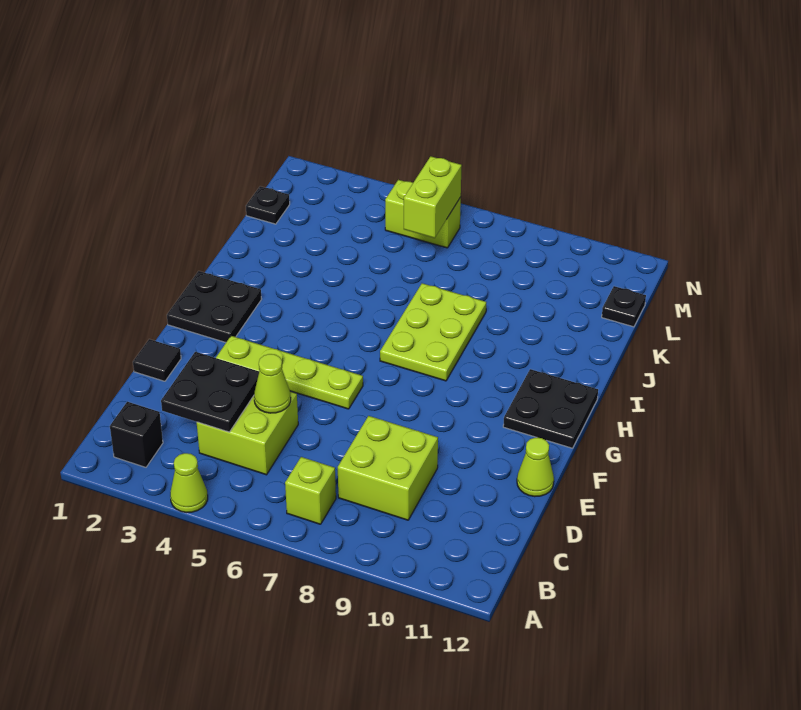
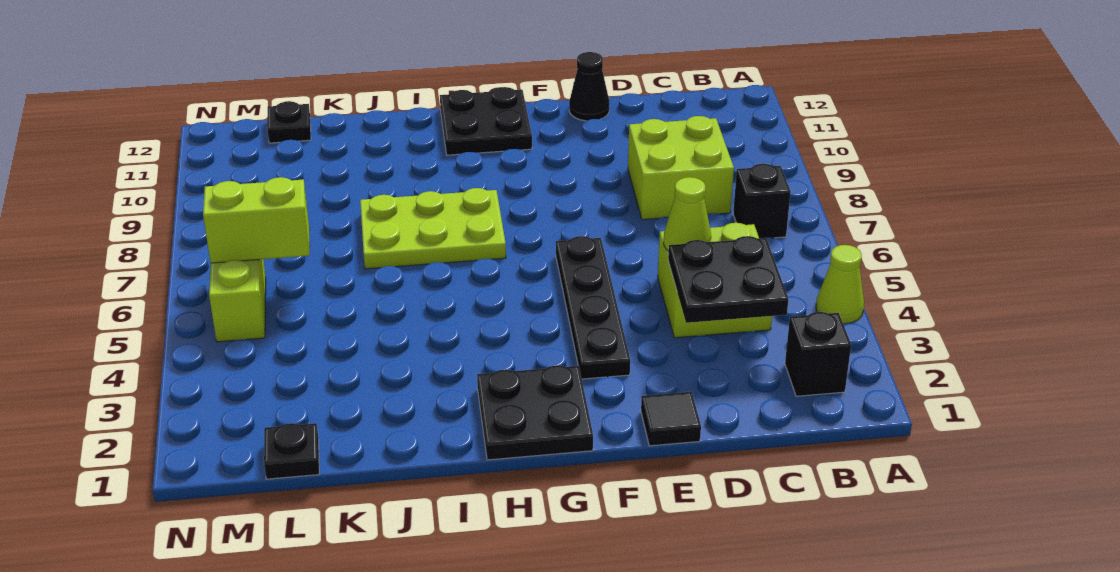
lime 1x1 brick [285,457,336,524] -> black 1x1 brick [733,164,791,238]
lime 1x1 cone [517,438,554,497] -> black 1x1 cone [569,52,609,121]
lime 1x4 plate [216,336,363,409] -> black 1x4 plate [556,236,630,379]

